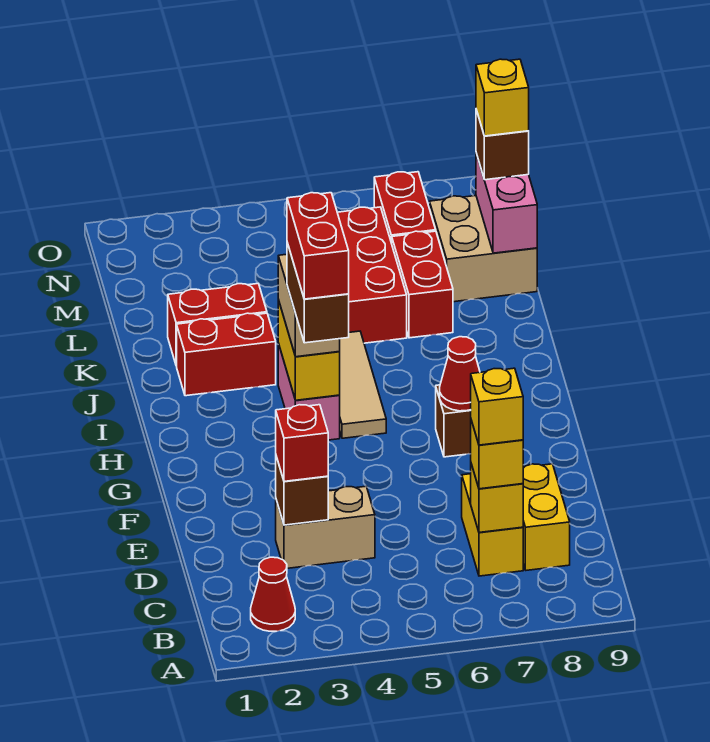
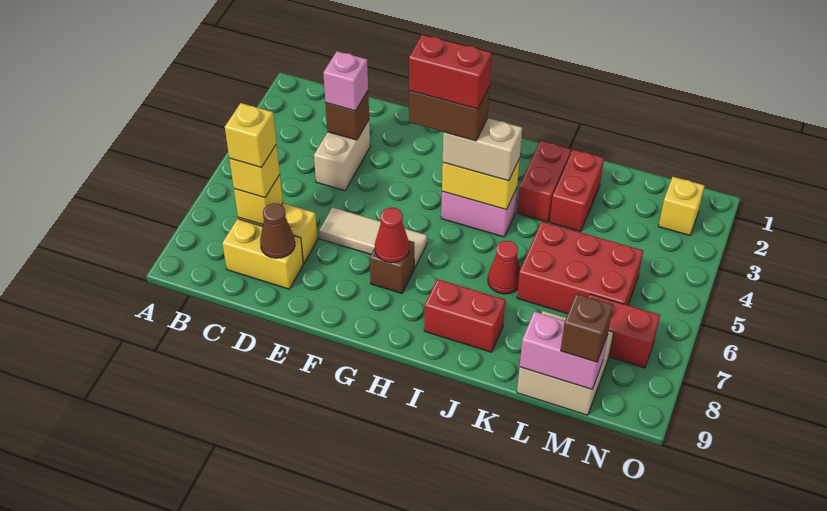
red 1x1 cone [251,557,295,631] -> red 1x1 cone moved to [488,241,520,294]
red 1x1 brick [276,405,328,481] -> pink 1x1 brick [323,51,368,111]
none -> brown 1x1 cone [260,203,295,258]
tan 1x3 tile [340,331,386,438] -> tan 1x3 tile moved to [319,207,427,268]
red 1x2 brick [392,231,453,338] -> red 1x2 brick moved to [424,279,505,352]
yellow 1x1 brick [476,59,529,136] -> yellow 1x1 brick moved to [659,177,705,235]

